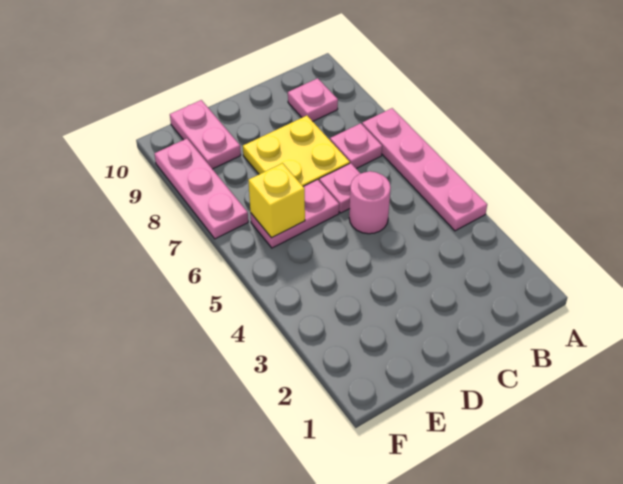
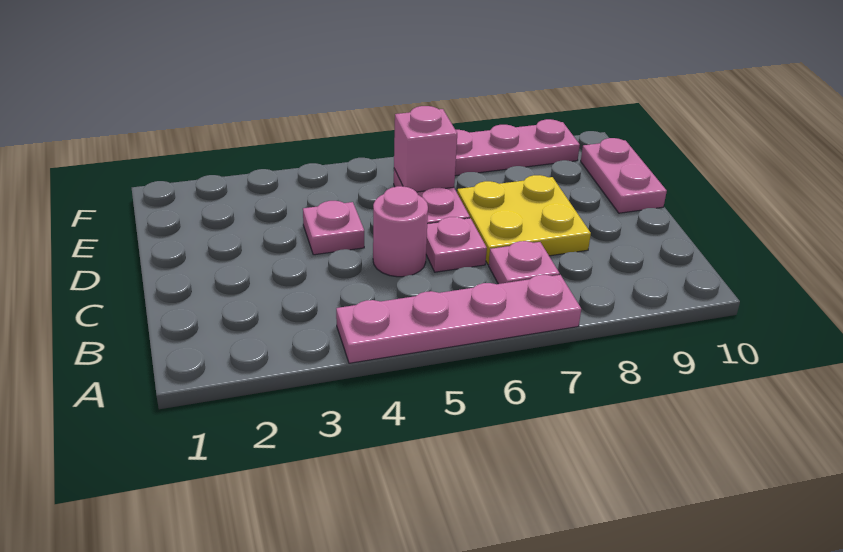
pink 1x1 plate [288,78,338,121] -> pink 1x1 plate moved to [303,201,364,255]
yellow 1x1 brick [248,163,305,238] -> pink 1x1 brick [394,106,457,192]
pink 1x2 plate [170,100,241,169] -> pink 1x2 plate turned to [581,138,667,213]

